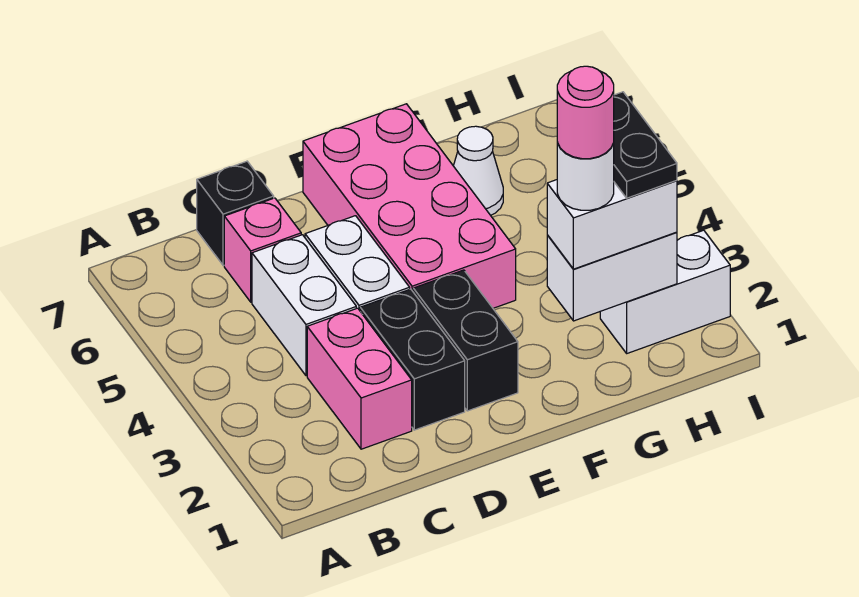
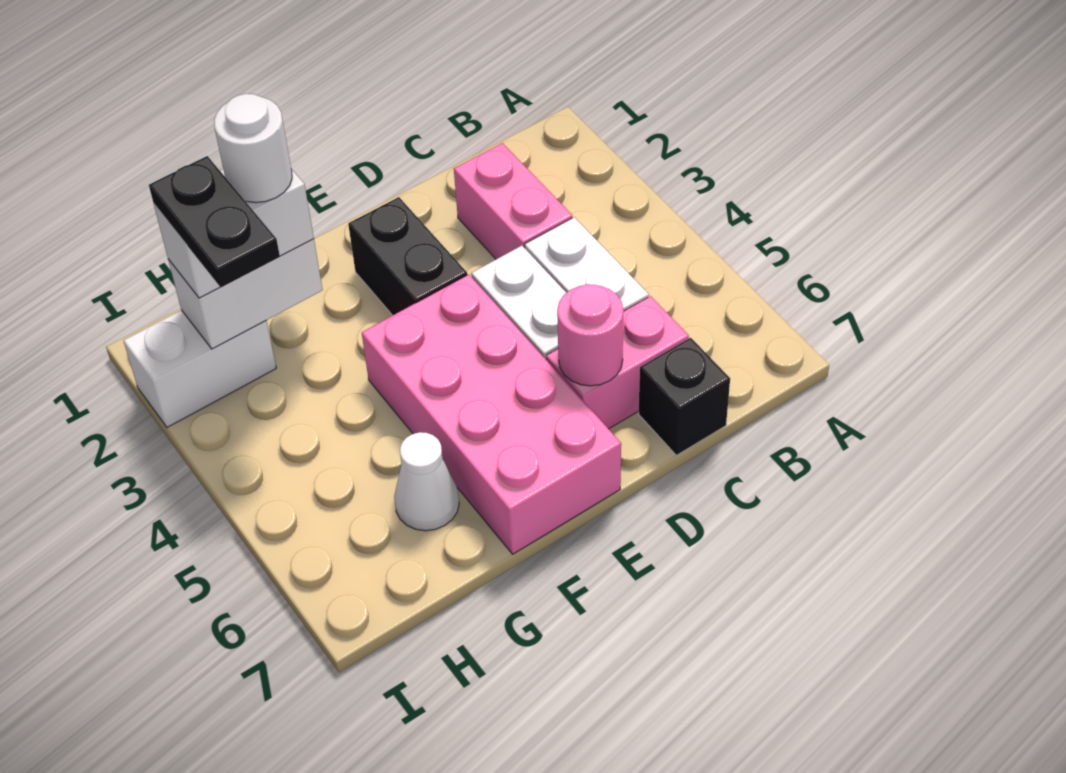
pink 1x1 brick [224,198,301,302] -> pink 1x2 brick [546,296,689,429]
black 1x2 brick [360,289,465,430] -> none
pink 1x1 round brick [557,66,614,159] -> pink 1x1 round brick moved to [557,284,623,386]

